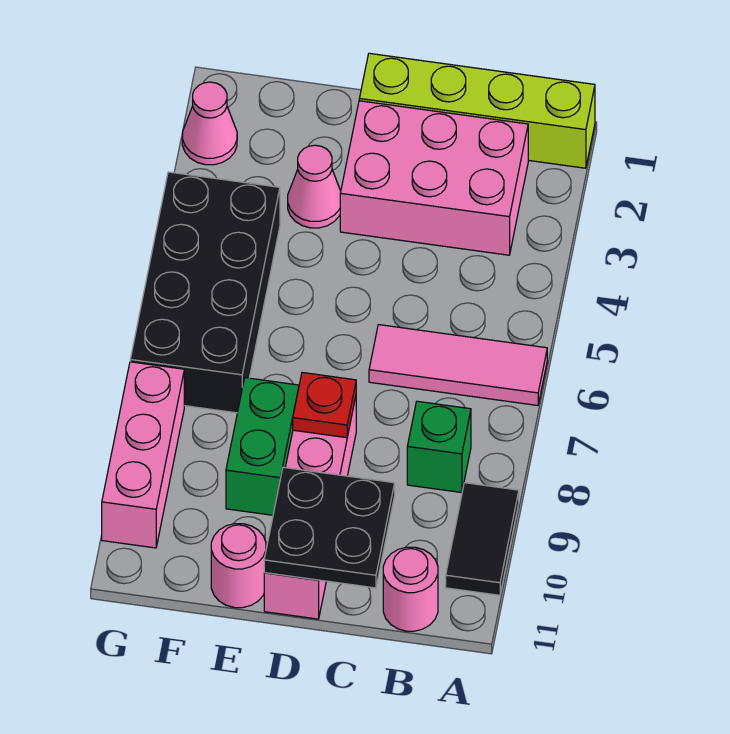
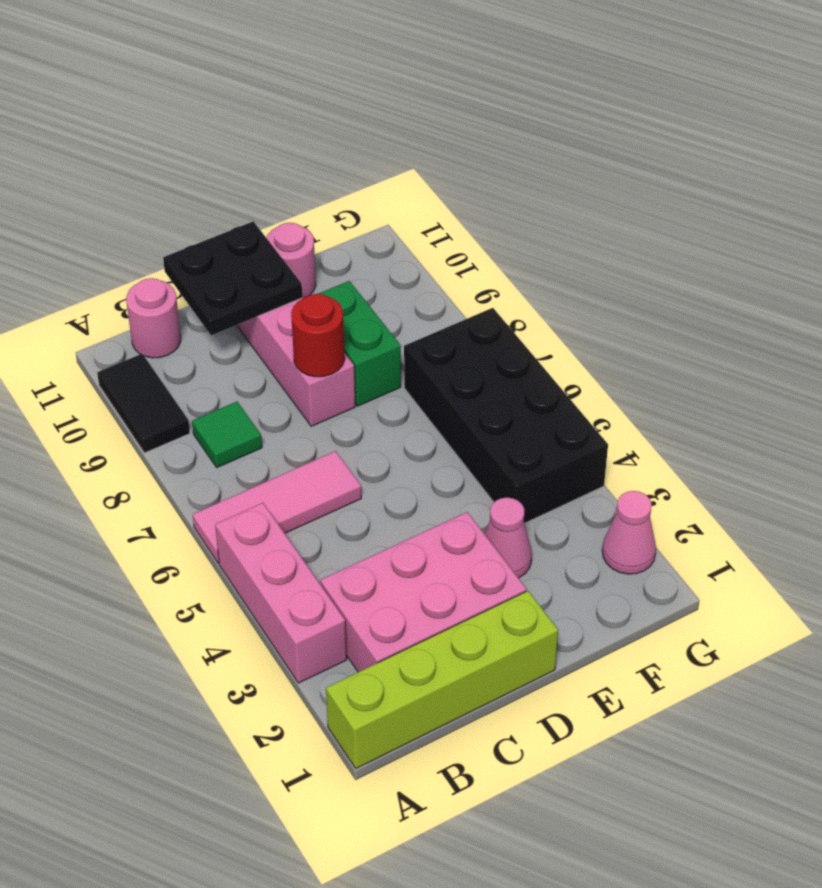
green 1x1 brick [407,401,471,493] -> green 1x1 tile [192,402,262,467]
red 1x1 plate [293,373,356,438] -> red 1x1 round brick [291,294,345,377]
pink 1x3 brick [102,362,184,548] -> pink 1x3 brick moved to [215,503,347,683]

